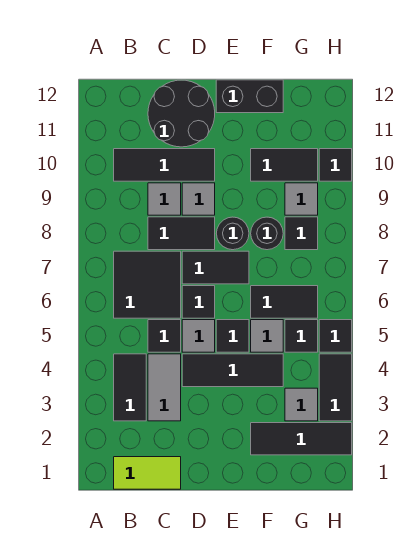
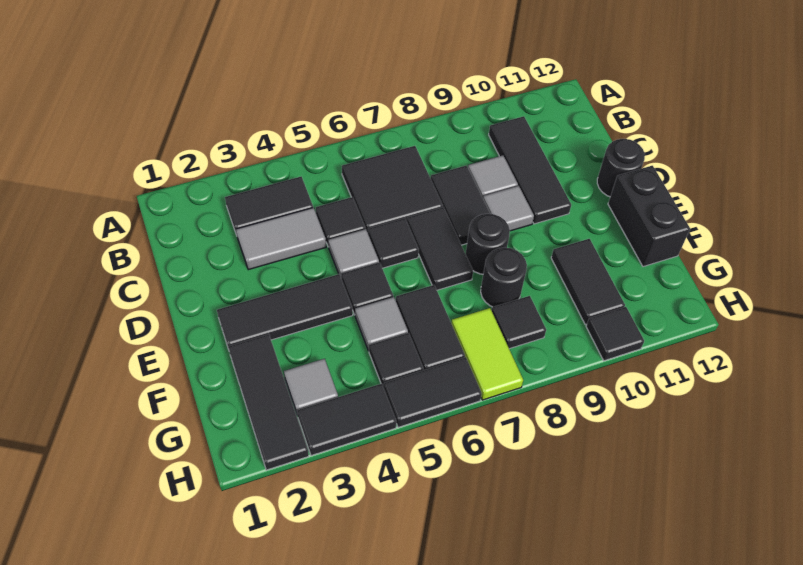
lime 1x2 tile [114,457,181,489] -> lime 1x2 tile moved to [451,308,523,400]
black 2x2 round brick [148,80,215,147] -> black 1x1 round brick [597,139,645,197]
black 1x3 tile [182,354,283,387] -> black 1x3 tile turned to [217,274,353,349]
grey 1x1 tile [285,183,318,215] -> none
black 1x1 tile [319,320,352,352] -> black 1x2 tile [384,357,482,427]

